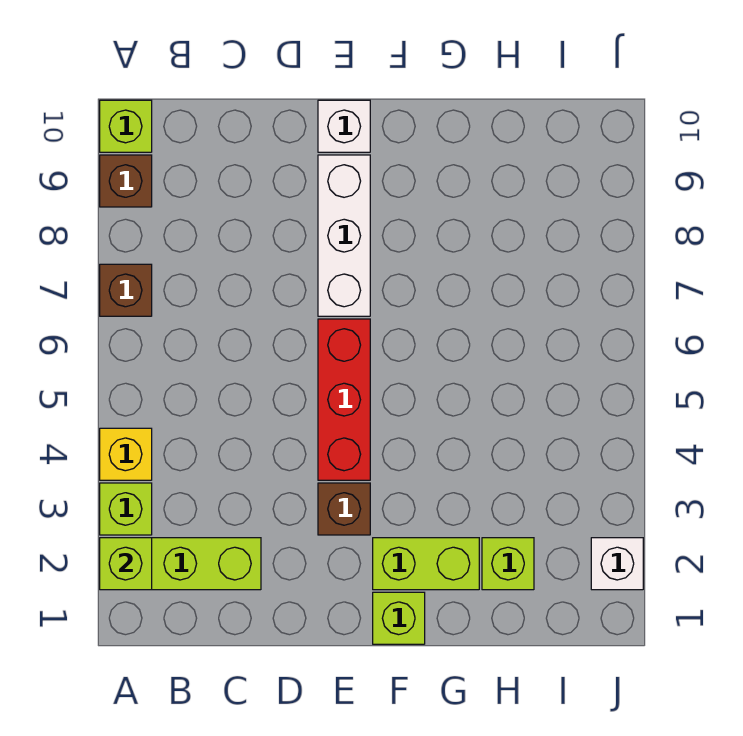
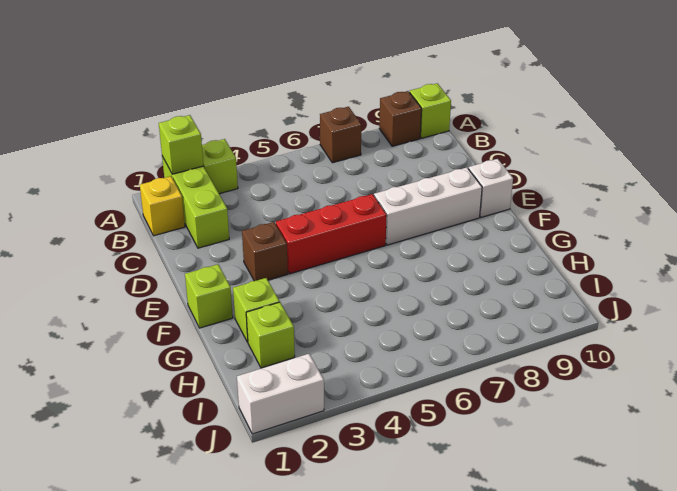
yellow 1x1 brick [100,428,152,480] -> yellow 1x1 brick moved to [140,176,185,236]
lime 1x2 brick [373,538,479,590] -> lime 1x1 brick [233,278,280,342]
white 1x1 brick [591,538,643,590] -> white 1x2 brick [237,354,324,434]

